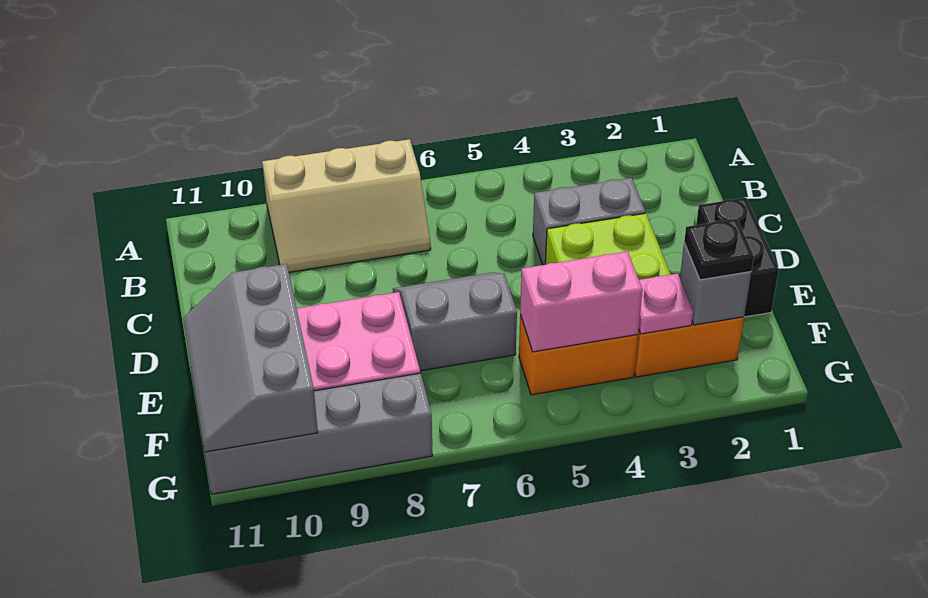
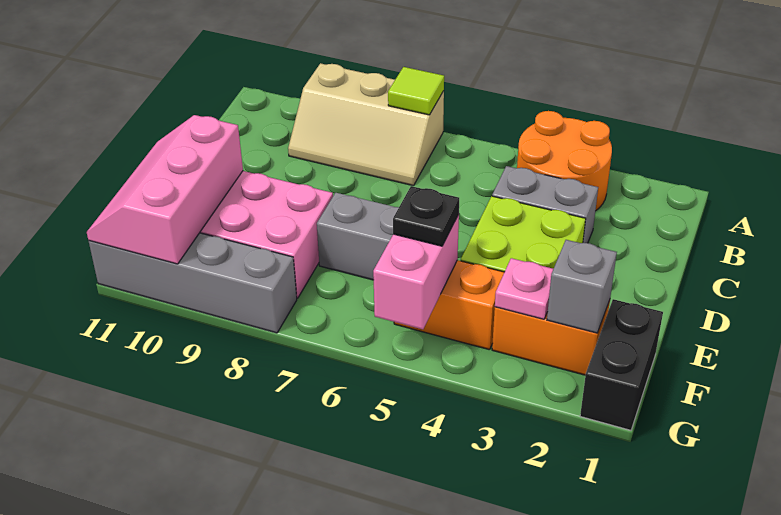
none -> orange 2x2 round brick [517,111,612,211]
none -> lime 1x1 tile [388,67,444,115]
black 1x2 brick [696,198,779,317] -> black 1x2 brick moved to [580,299,663,430]
grey 2x3 slope [183,264,318,452] -> pink 2x3 slope [87,115,243,264]
black 1x1 plate [684,219,754,280] -> black 1x1 plate moved to [393,186,459,246]
pink 1x2 brick [520,252,642,352] -> pink 1x2 brick turned to [373,214,459,329]

